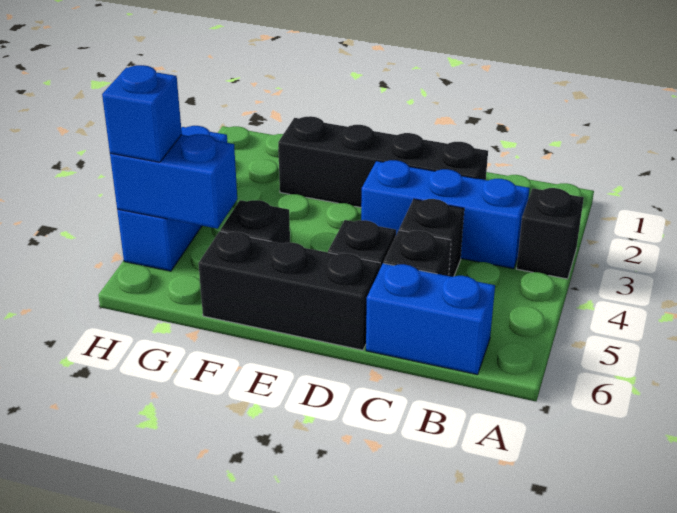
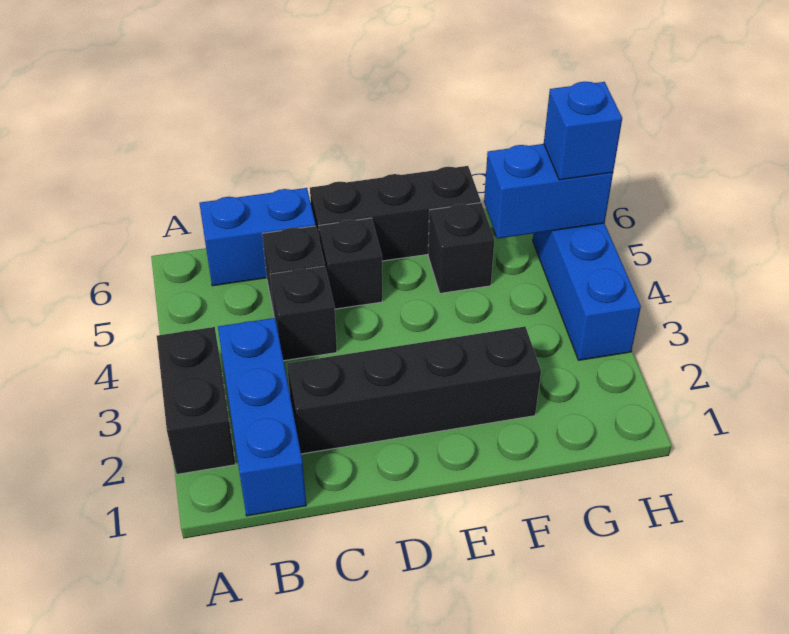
black 1x1 brick [517,188,584,279] -> black 1x2 brick [157,327,235,474]
blue 1x3 brick [361,160,530,269] -> blue 1x3 brick turned to [218,318,306,516]

